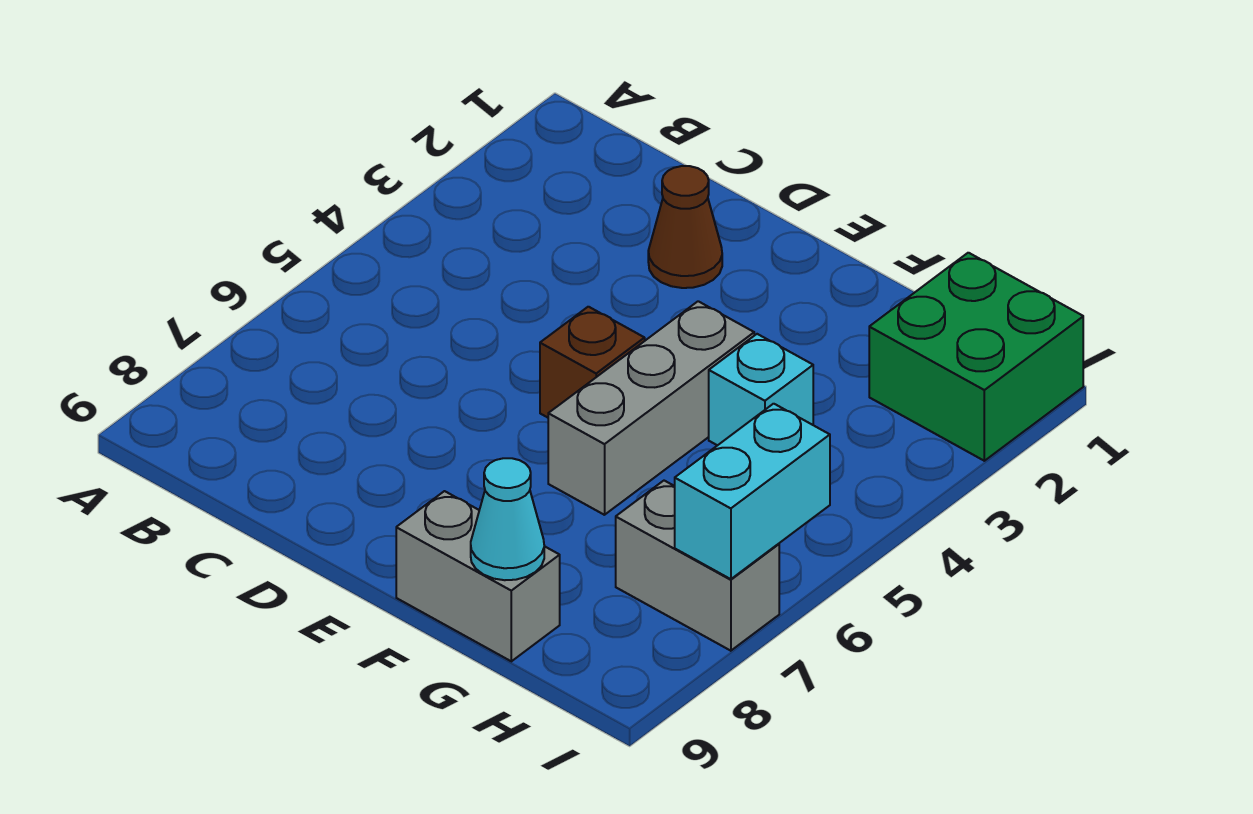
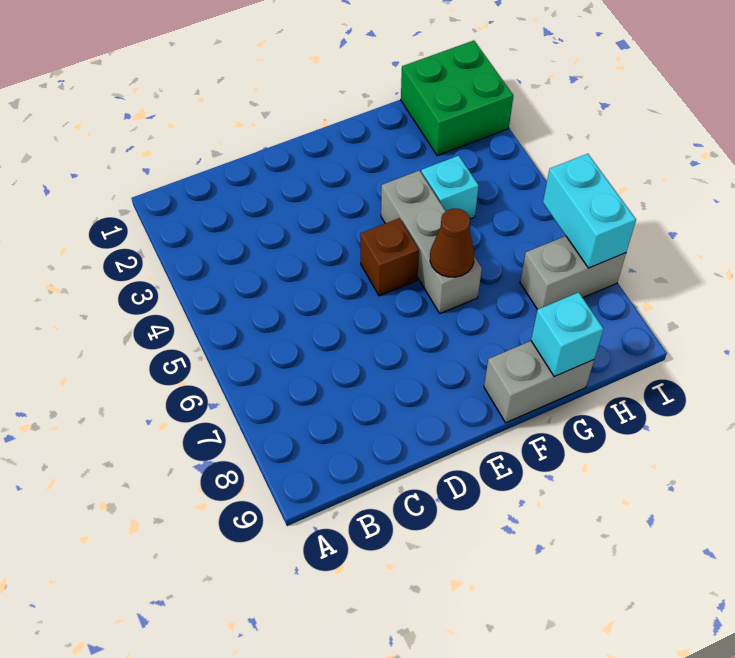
brown 1x1 cone [648,166,722,288] -> brown 1x1 cone moved to [430,208,474,277]
cyan 1x1 cone [471,458,544,580] -> cyan 1x1 brick [531,292,604,377]

